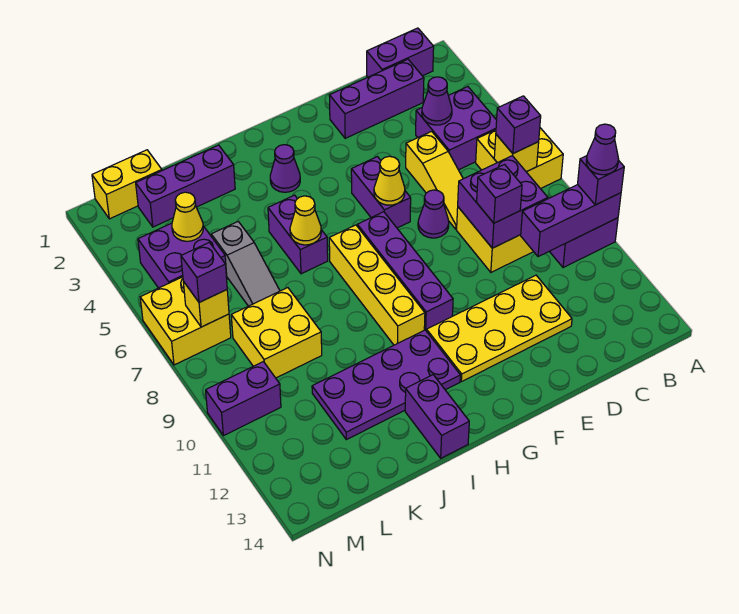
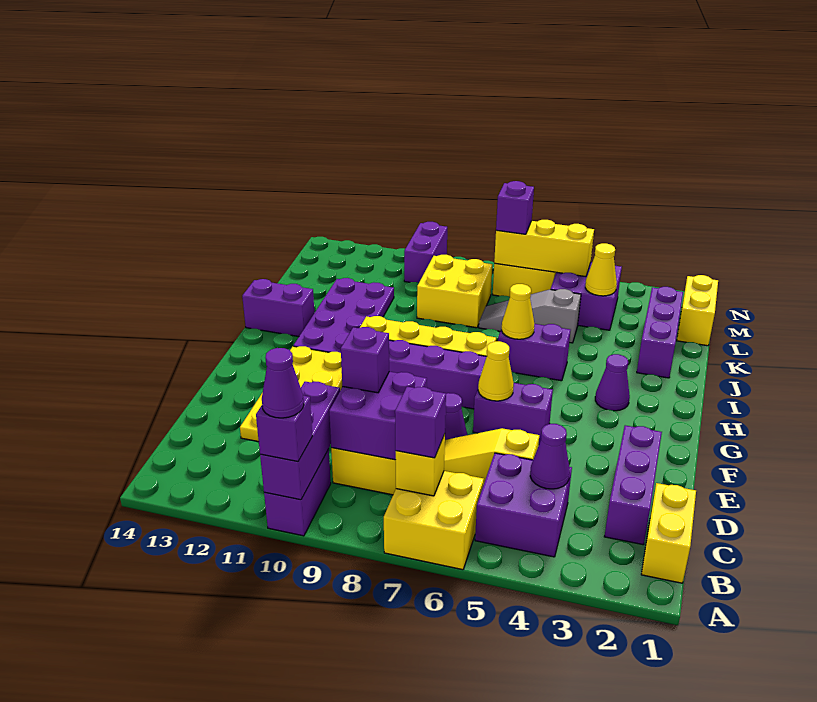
purple 1x2 brick [367,28,434,77] -> yellow 1x2 brick [641,483,696,583]
yellow 1x1 brick [183,281,229,327] -> yellow 1x3 brick [494,220,594,277]

